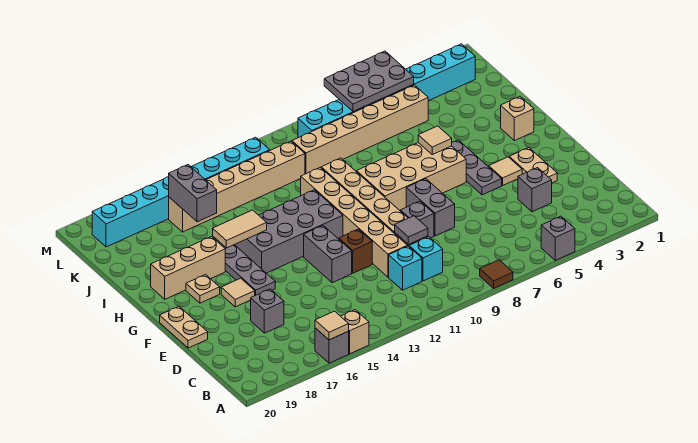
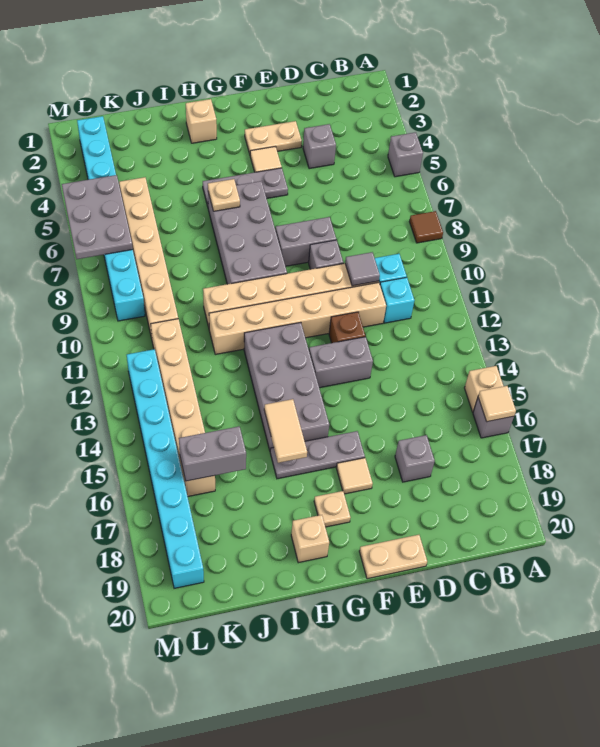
tan 2x4 brick [357,143,466,210] -> grey 2x4 brick [208,181,287,284]
tan 1x1 tile [418,126,452,155] -> tan 1x1 plate [208,179,240,211]
tan 1x3 brick [151,237,225,299] -> tan 1x1 brick [291,515,329,563]

